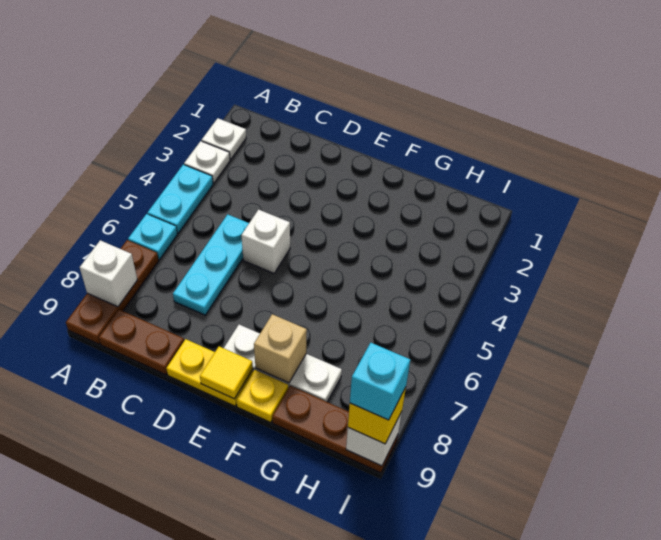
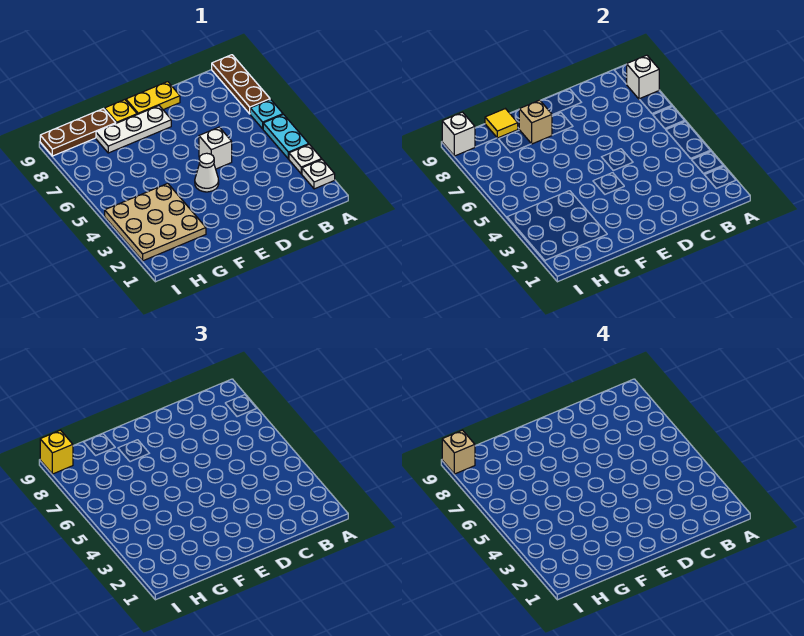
brown 1x2 plate [99,310,184,375] -> none
cyan 1x3 plate [173,214,249,315] -> none
none -> white 1x1 cone [195,153,219,192]
yellow 1x1 tile [200,347,253,399] -> yellow 1x1 tile moved to [485,109,518,138]
none -> tan 3x3 plate [105,183,206,261]
cyan 1x1 brick [350,343,410,420] -> tan 1x1 brick [442,430,475,474]

